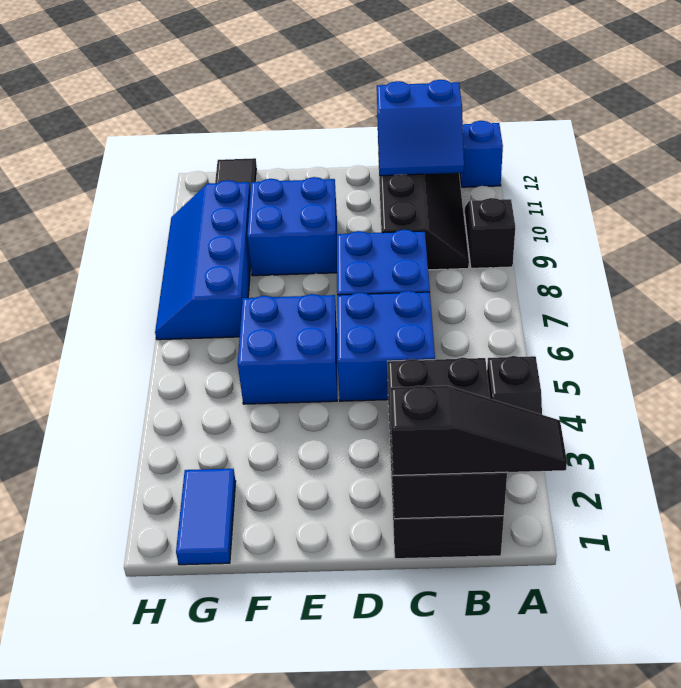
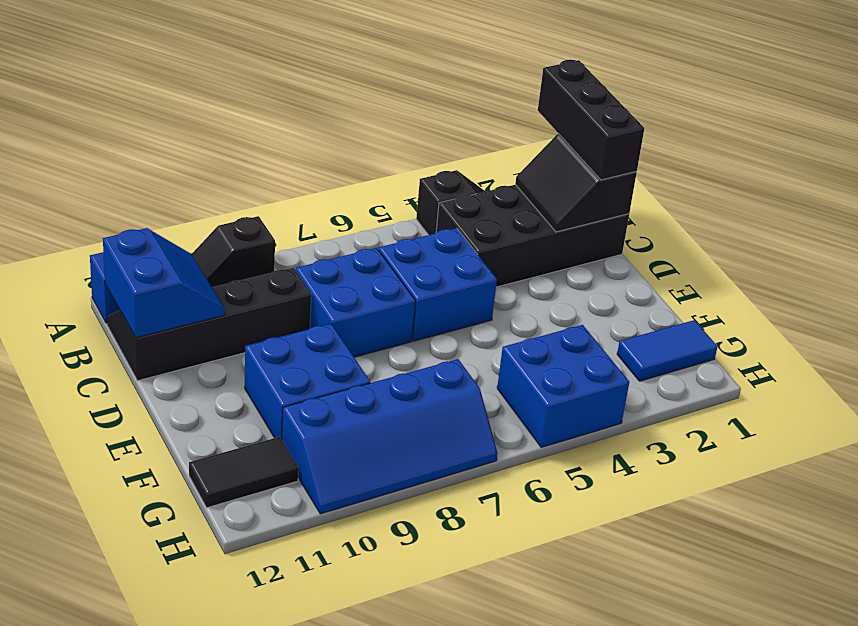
black 1x3 slope [390,386,567,475] -> black 1x3 brick [538,60,644,180]
blue 2x2 brick [238,294,337,404] -> blue 2x2 brick moved to [497,325,629,447]

